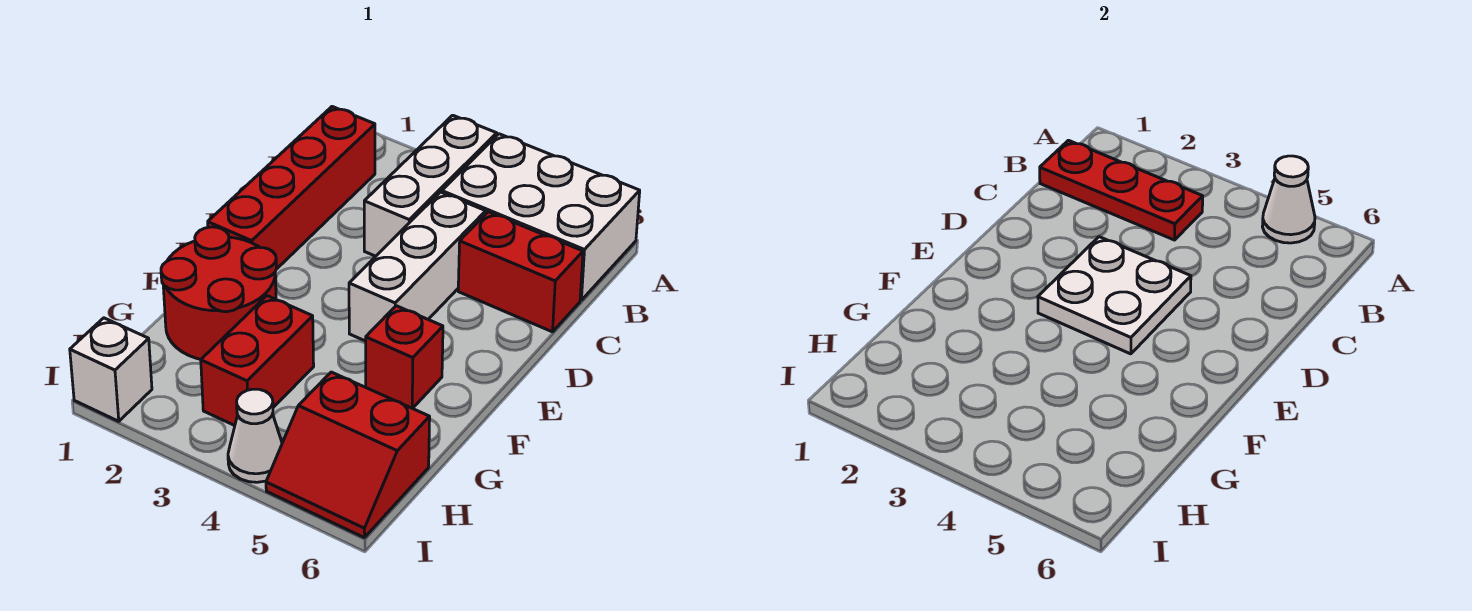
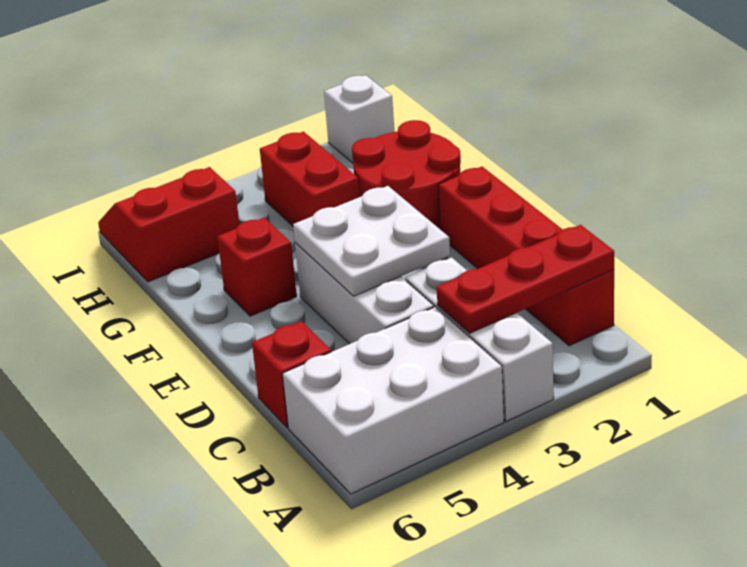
white 1x1 cone [1262,156,1315,243] -> none
red 1x2 brick [458,212,583,332] -> red 1x1 brick [252,321,331,428]
white 1x1 cone [228,389,282,482] -> none

